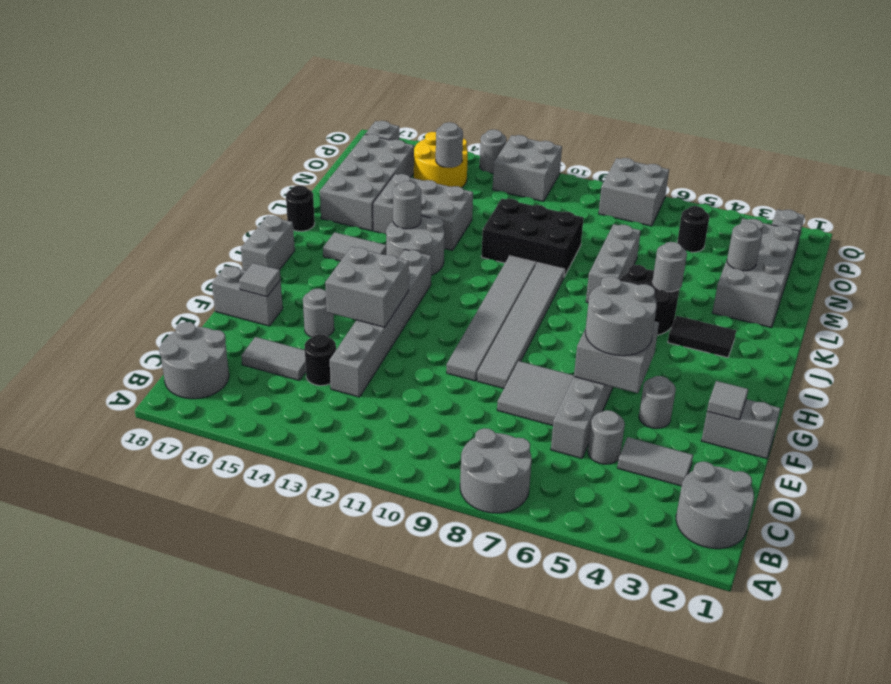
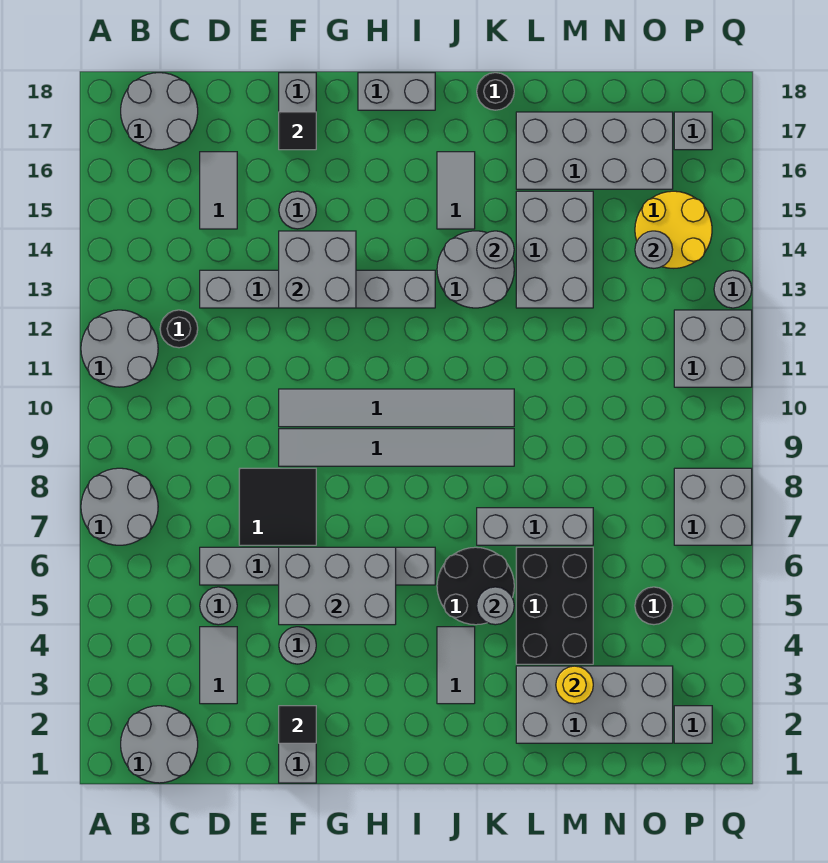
black 1x1 round brick [304,334,336,386] -> black 1x1 round brick moved to [160,310,198,348]
grey 2x2 tile [497,361,574,425] -> black 2x2 tile [239,468,316,545]
grey 1x1 tile [707,381,748,420] -> black 1x1 tile [279,706,316,743]
grey 2x2 brick [574,322,659,393] -> grey 2x3 brick [279,547,396,625]
grey 2x2 round brick [585,276,657,356] -> grey 2x2 round brick moved to [81,310,158,387]
grey 1x1 tile [239,263,281,297] -> black 1x1 tile [279,112,316,150]
black 1x2 tile [668,316,736,358] -> grey 1x2 tile [437,627,475,704]
black 2x3 brick [481,199,584,277] -> black 2x3 brick moved to [516,547,593,664]
grey 1x1 round brick [727,222,762,271] -> yellow 1x1 round brick [556,666,593,704]

